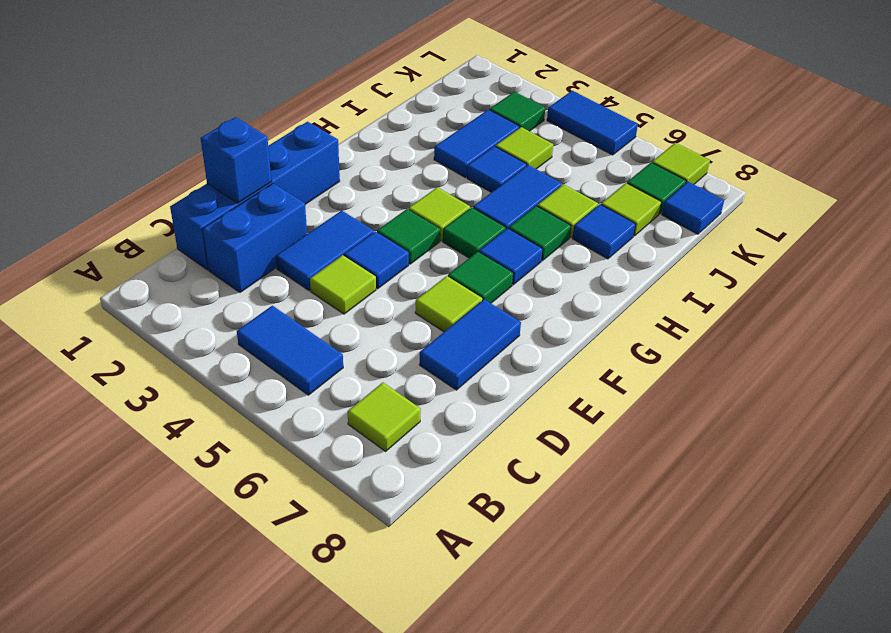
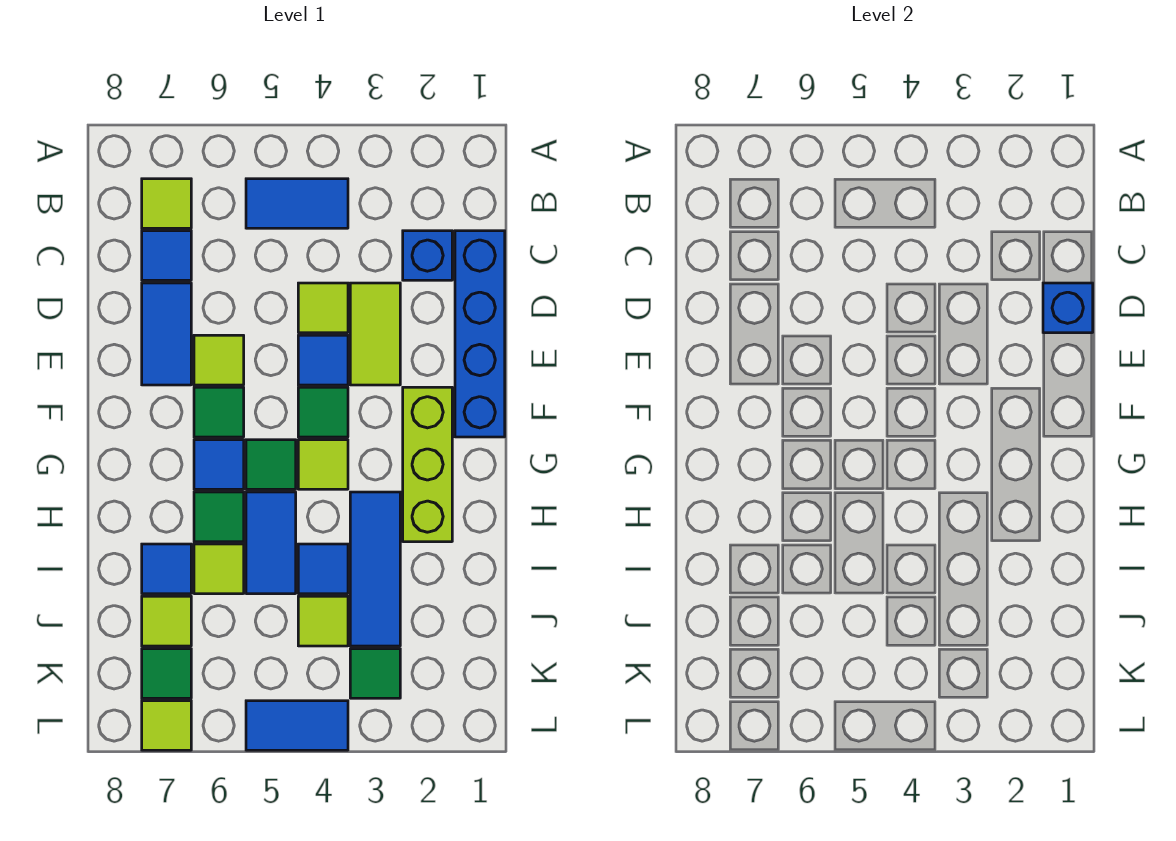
blue 1x2 brick [203,183,307,292] -> blue 1x1 brick [403,231,452,280]
blue 1x2 tile [276,210,374,291] -> lime 1x2 tile [350,283,400,385]
none -> lime 1x3 brick [403,387,452,542]
blue 1x2 tile [434,110,520,177] -> blue 1x3 tile [350,492,400,646]
blue 1x1 tile [662,182,724,234] -> blue 1x1 tile moved to [142,231,191,280]

